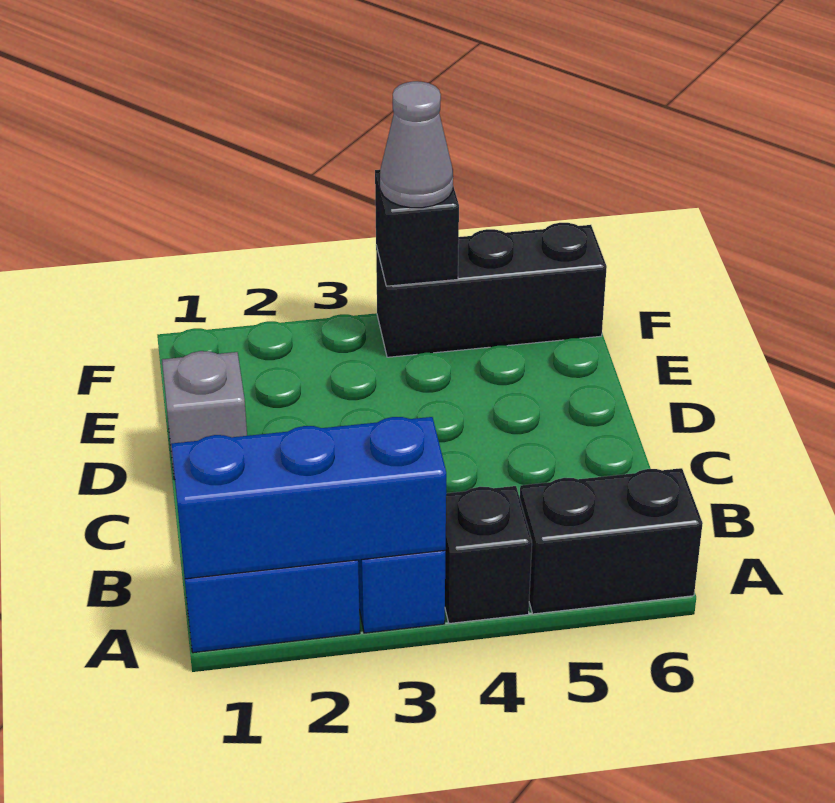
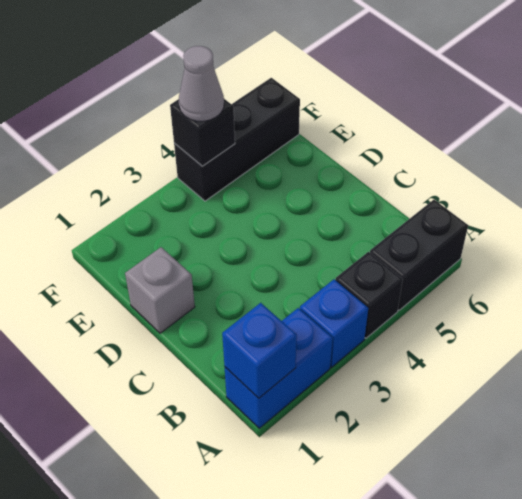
blue 1x3 brick [171,417,446,579] -> blue 1x1 brick [222,303,297,398]

